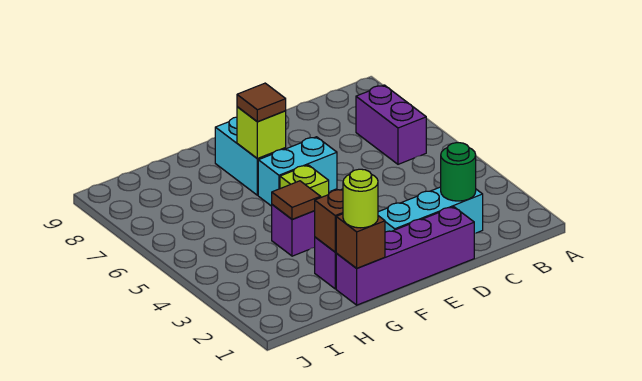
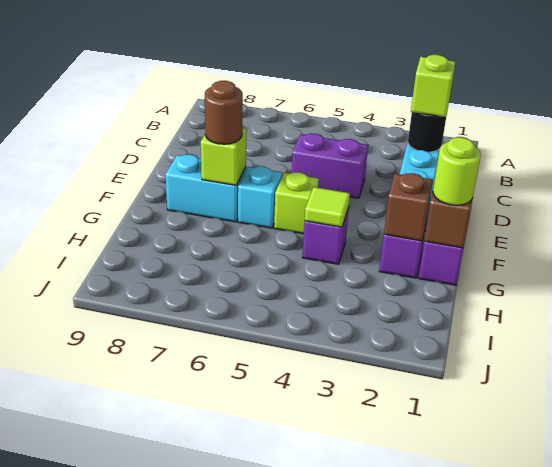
purple 1x2 brick [356,85,426,164] -> purple 1x2 brick moved to [292,133,368,198]
green 1x1 round brick [441,143,476,201] -> black 1x1 round brick [408,112,447,152]
none -> lime 1x1 brick [411,55,455,117]
cyan 1x2 brick [258,137,337,206] -> cyan 1x1 brick [238,166,282,228]
brown 1x1 tile [237,83,286,122] -> brown 1x1 round brick [205,81,243,144]
brown 1x1 tile [272,181,321,219] -> lime 1x1 tile [305,187,350,227]

